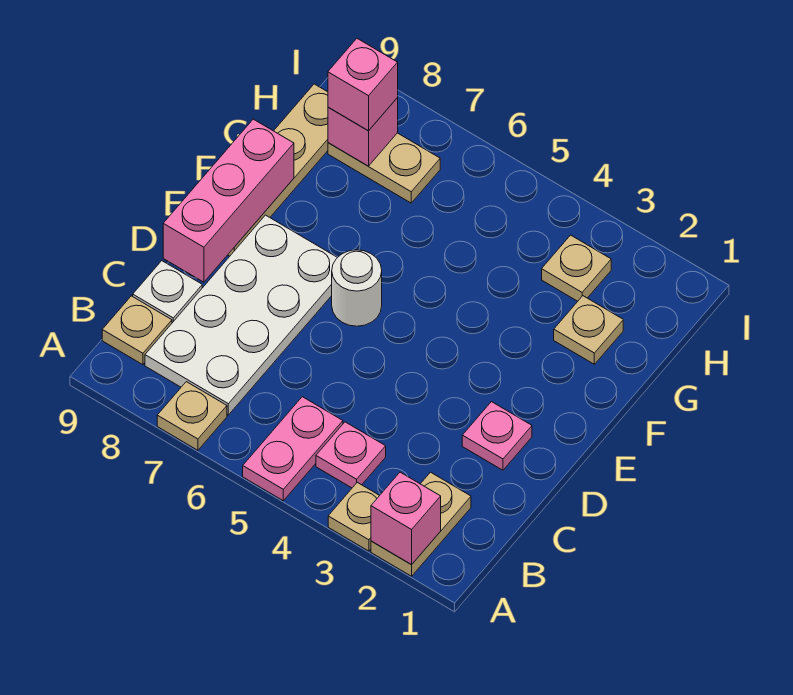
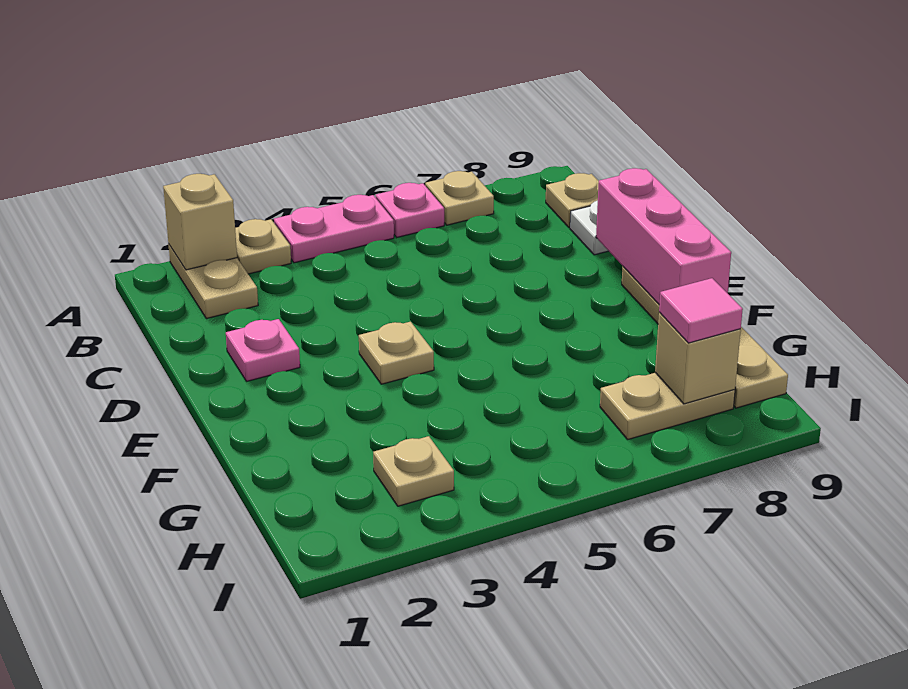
pink 1x1 brick [371,472,441,565] -> tan 1x1 brick [163,174,237,270]
pink 1x2 plate [243,397,343,501] -> pink 1x2 plate turned to [274,195,394,263]
pink 1x1 plate [316,422,386,488] -> pink 1x1 plate moved to [376,183,444,237]
white 2x4 plate [145,215,337,415] -> none
white 1x1 round brick [332,250,382,326] -> none
tan 1x1 plate [554,296,623,364] -> tan 1x1 plate moved to [359,322,434,384]
pink 1x1 brick [328,98,398,166] -> tan 1x1 brick [655,312,741,404]
pink 1x1 brick [328,39,398,131] -> pink 1x1 tile [659,278,743,343]

